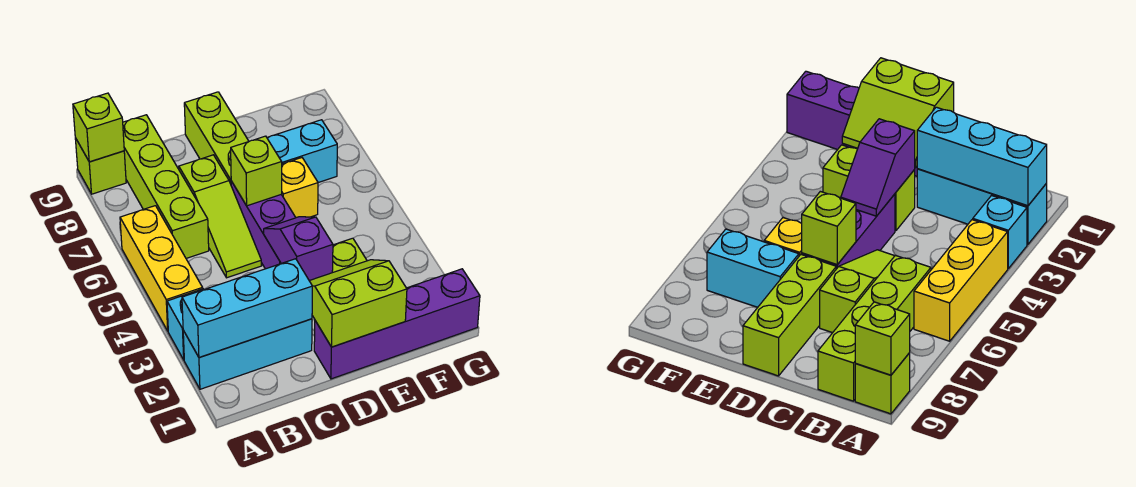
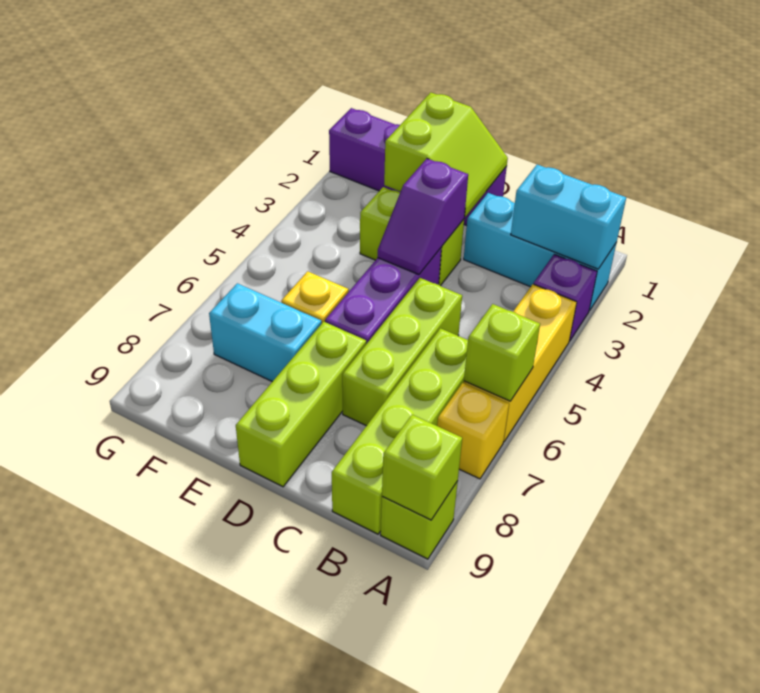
cyan 1x3 brick [182,259,312,358] -> cyan 1x2 brick [511,165,626,269]
cyan 1x1 brick [167,289,204,360] -> purple 1x1 brick [534,254,597,341]
none -> yellow 1x1 brick [437,383,509,479]
lime 1x3 slope [179,155,262,278] -> lime 1x3 brick [342,278,462,426]
lime 2x2 slope [310,260,407,347] -> lime 2x2 slope turned to [384,92,508,217]
lime 1x1 brick [231,136,282,206] -> lime 1x1 brick moved to [464,304,540,401]

